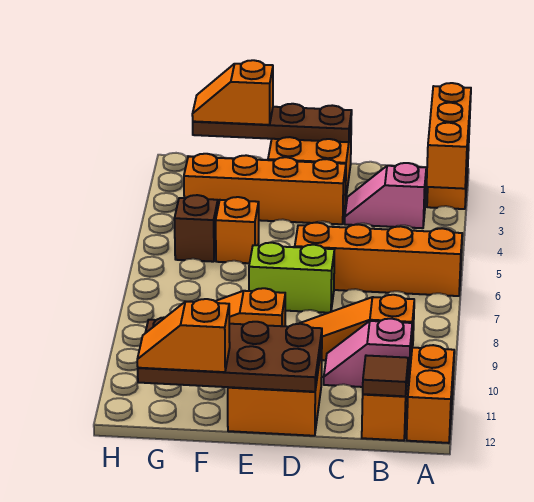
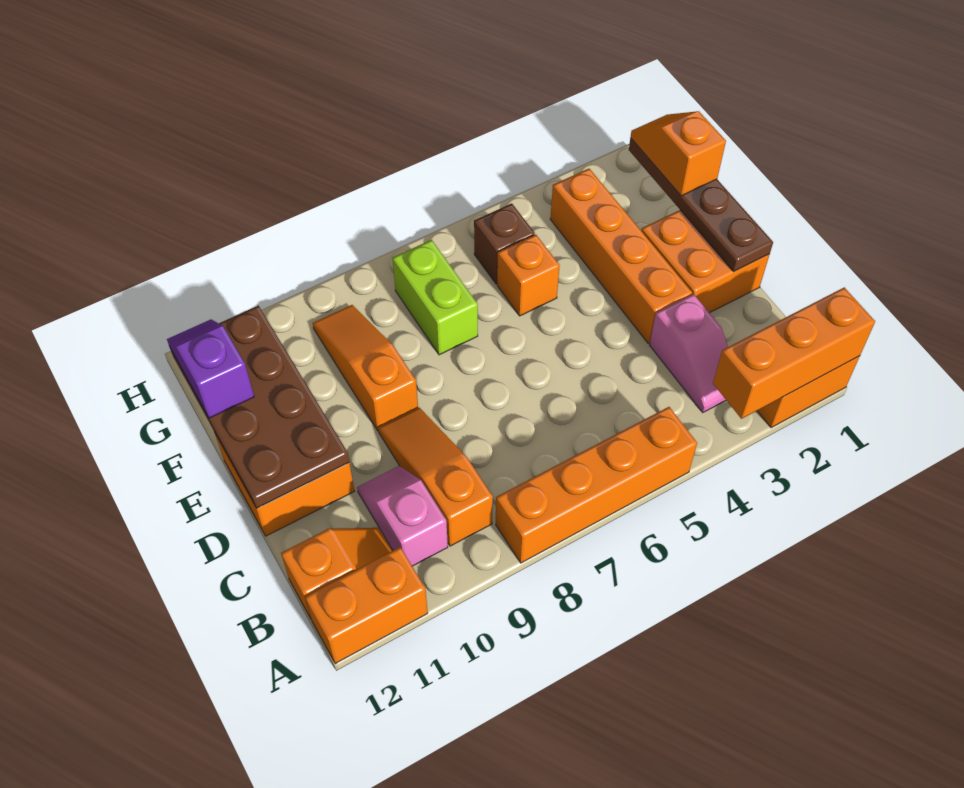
orange 1x4 brick [295,223,462,296] -> orange 1x4 brick turned to [496,407,697,563]
pink 1x2 slope [345,163,426,228] -> pink 1x2 slope turned to [650,294,728,413]
brown 1x1 tile [363,355,408,396] -> none
lime 1x2 brick [249,243,334,313] -> lime 1x2 brick moved to [392,240,478,355]
orange 1x2 slope [137,299,230,372] -> purple 1x2 slope [167,319,254,418]

